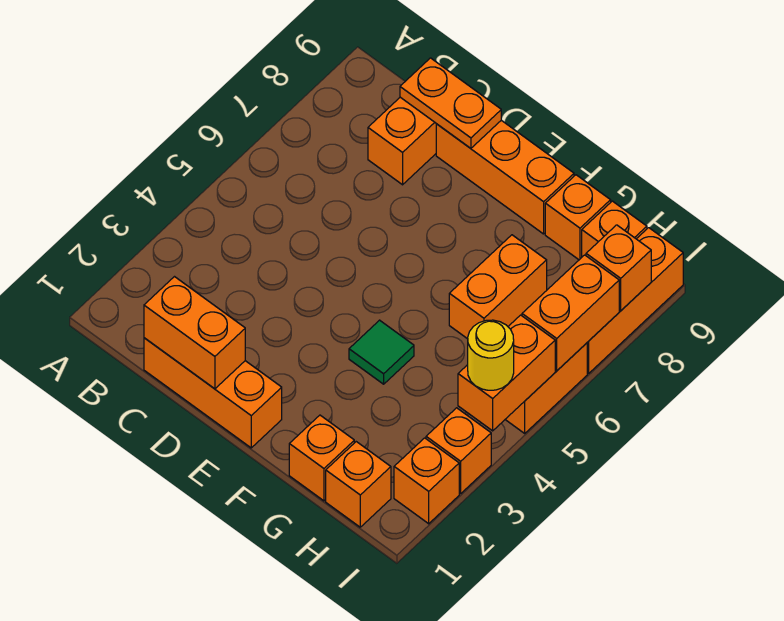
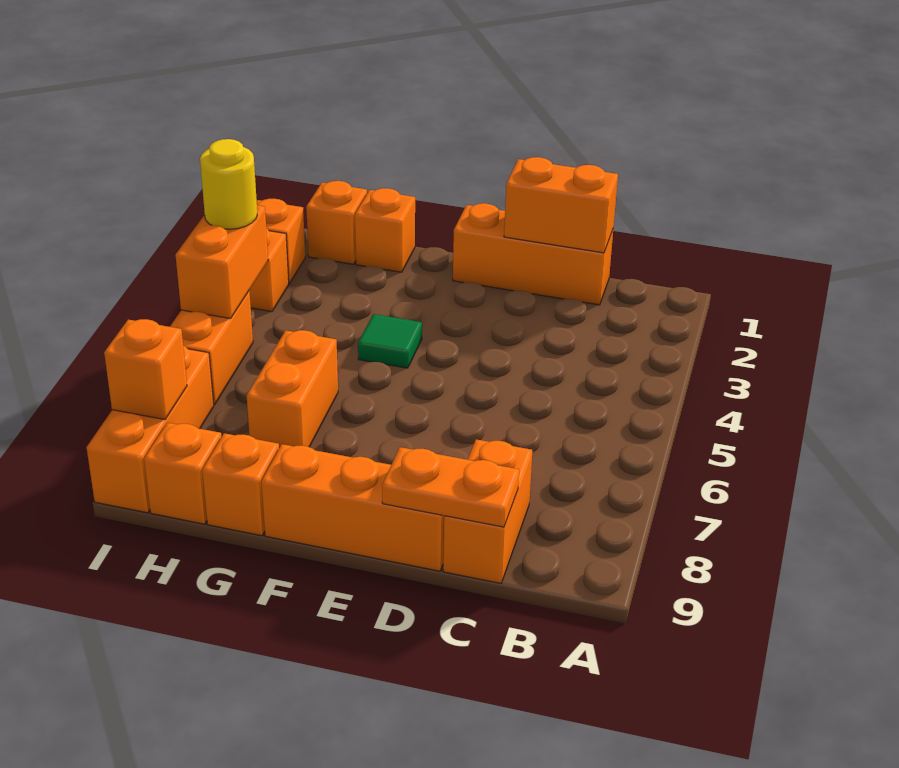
orange 1x2 brick [522,255,619,371] -> none

